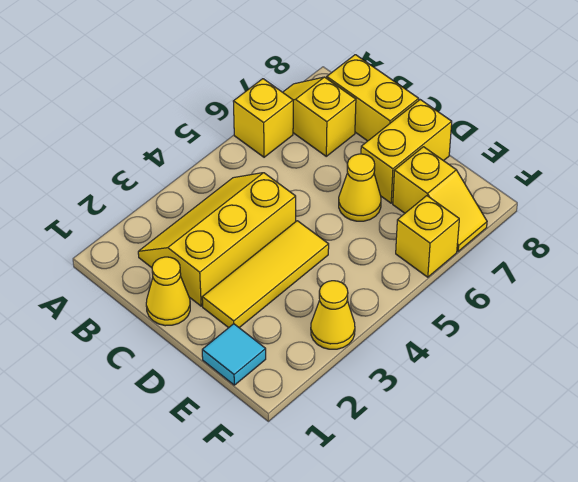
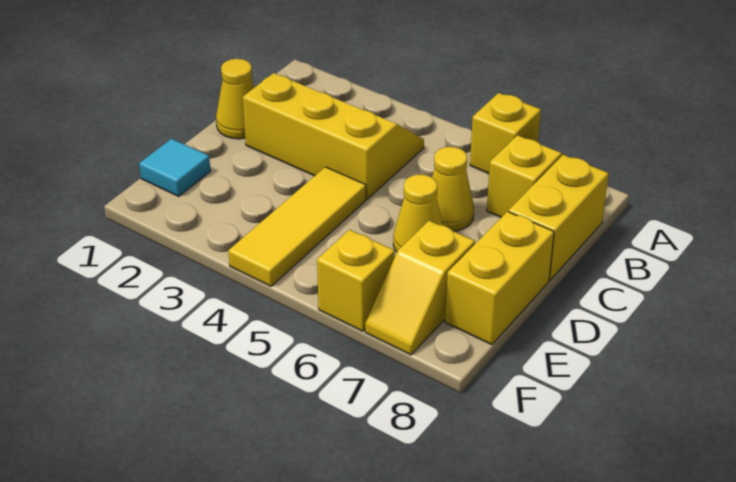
yellow 1x3 tile [202,221,329,328] -> yellow 1x3 tile turned to [228,167,366,286]
yellow 1x2 brick [361,100,452,203] -> yellow 1x2 brick turned to [445,211,554,345]
yellow 1x1 cone [311,281,355,349] -> yellow 1x1 cone moved to [432,147,474,232]

